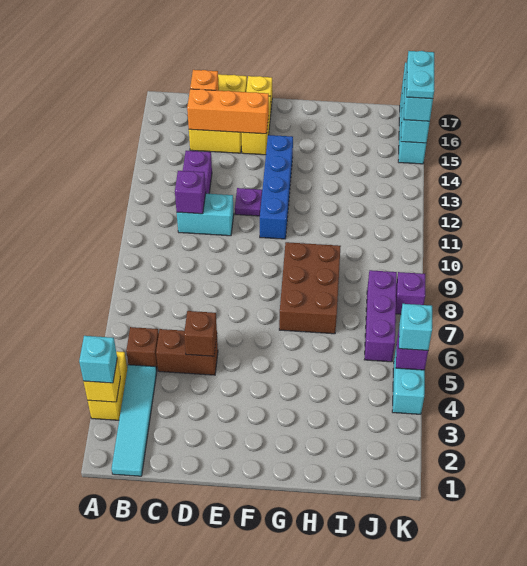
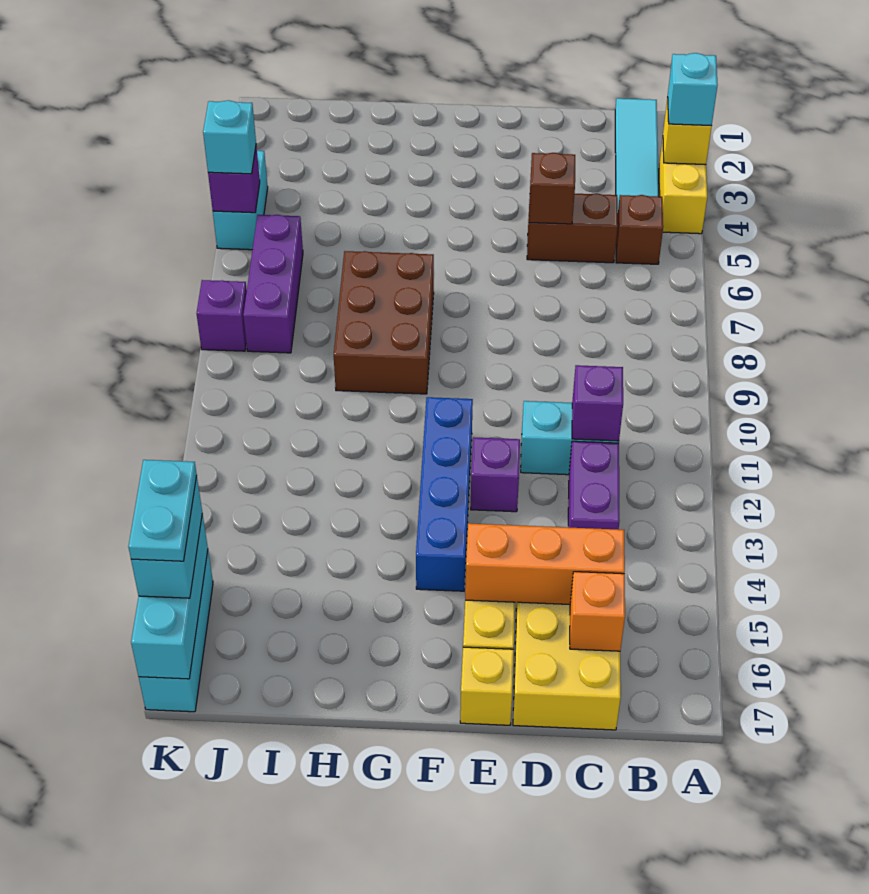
purple 1x1 plate [235,188,262,216] -> purple 1x1 brick [471,437,520,512]

